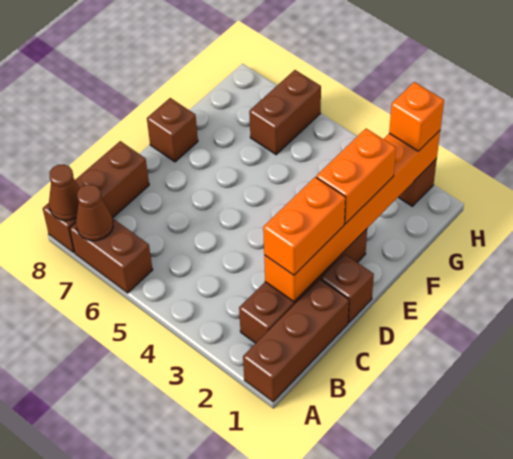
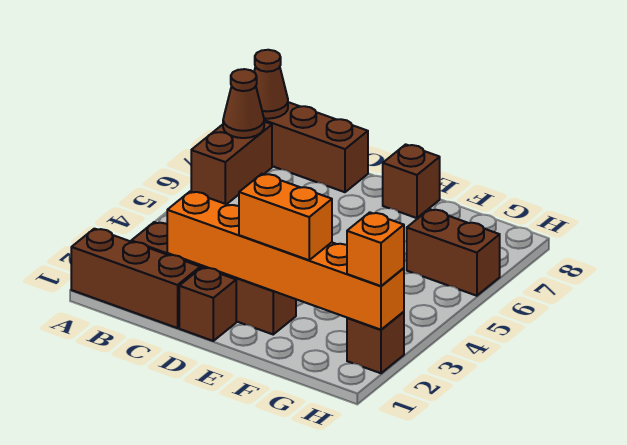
orange 1x2 brick [263,177,346,275] -> none

